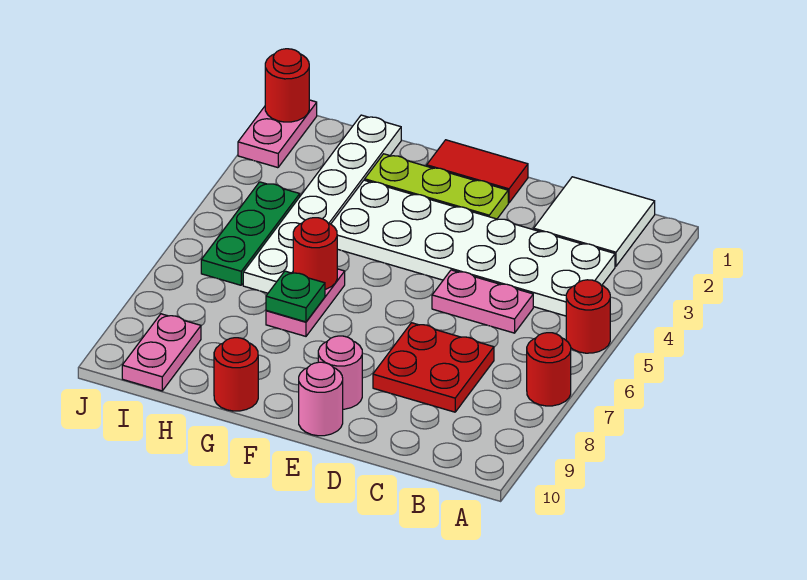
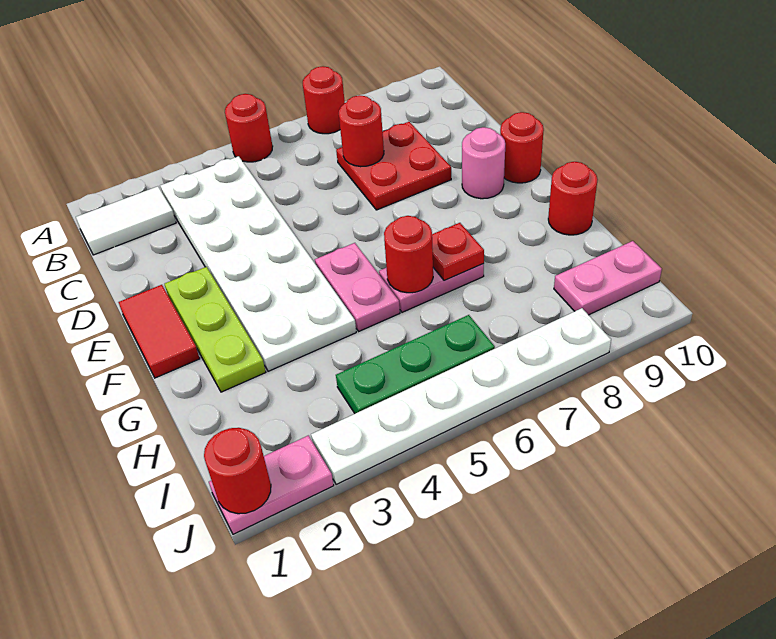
white 2x2 tile [534,177,655,266] -> white 1x2 tile [76,186,176,255]
pink 1x2 plate [432,270,533,333] -> pink 1x2 plate moved to [315,243,400,331]
none -> red 1x1 round brick [339,95,384,167]
pink 1x1 round brick [299,362,343,436] -> red 1x1 round brick [500,112,544,183]
green 1x1 plate [266,271,325,322] -> red 1x1 plate [432,223,484,281]
white 1x6 plate [243,115,401,293] -> white 1x6 plate moved to [311,308,611,485]

